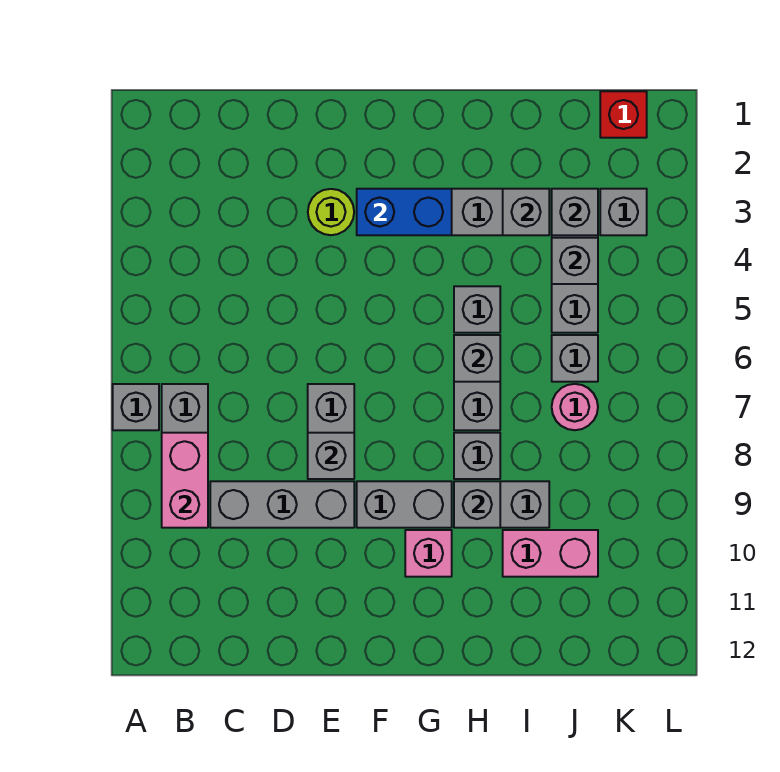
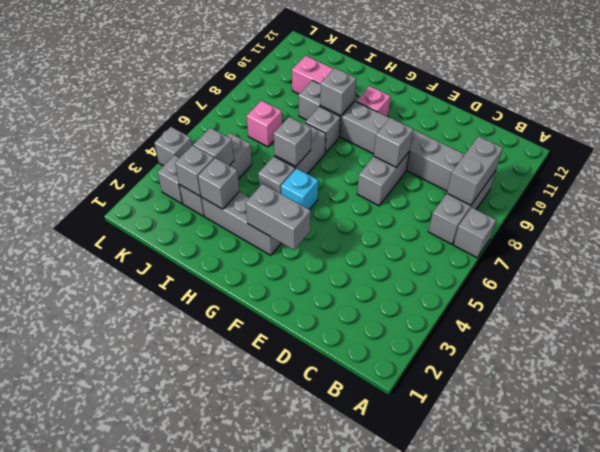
pink 1x2 brick [162,433,208,528] -> grey 1x2 brick [447,136,503,205]
lime 1x1 round brick [308,189,354,235] -> none
blue 1x2 brick [357,189,452,235] -> grey 1x2 brick [245,184,311,250]
none -> cyan 1x1 brick [281,168,318,210]
grey 1x1 brick [552,335,598,382] -> grey 1x1 brick moved to [154,127,192,166]
pink 1x1 round brick [552,384,598,430] -> pink 1x1 brick [247,101,282,147]
red 1x1 brick [600,91,647,138] -> none

